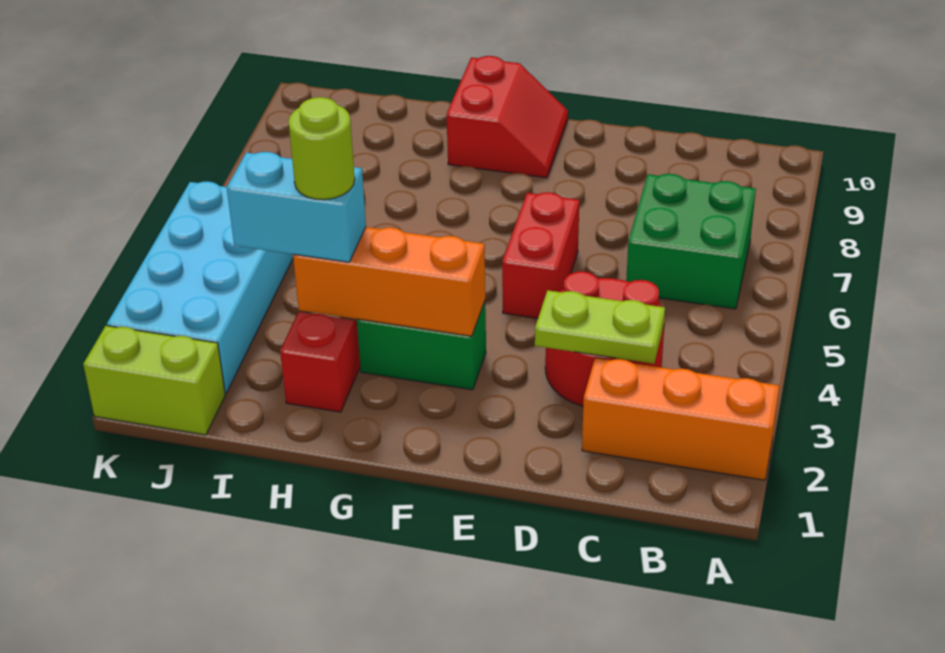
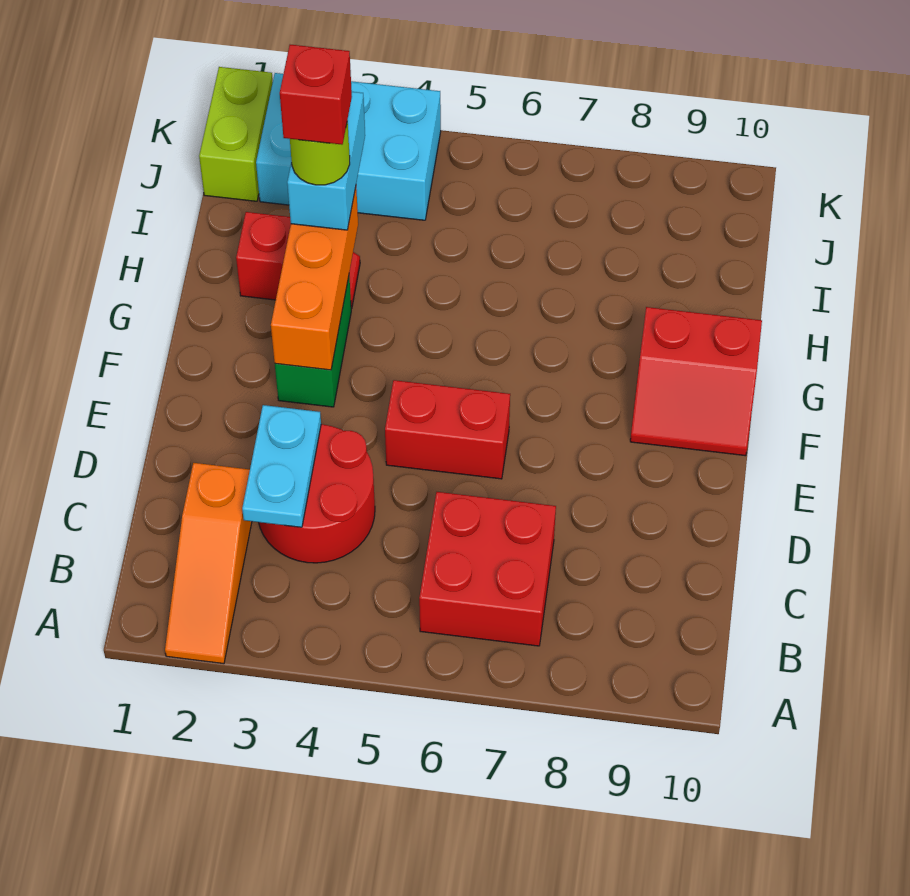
orange 1x3 brick [582,358,779,480] -> orange 1x3 slope [165,463,252,664]
green 2x2 brick [626,174,756,309] -> red 2x2 brick [419,492,556,646]
lime 1x2 plate [535,290,665,364] -> cyan 1x2 plate [242,405,321,527]
none -> red 1x1 brick [280,45,352,145]
cyan 2x4 brick [107,181,293,394] -> cyan 2x3 brick [256,73,441,220]

